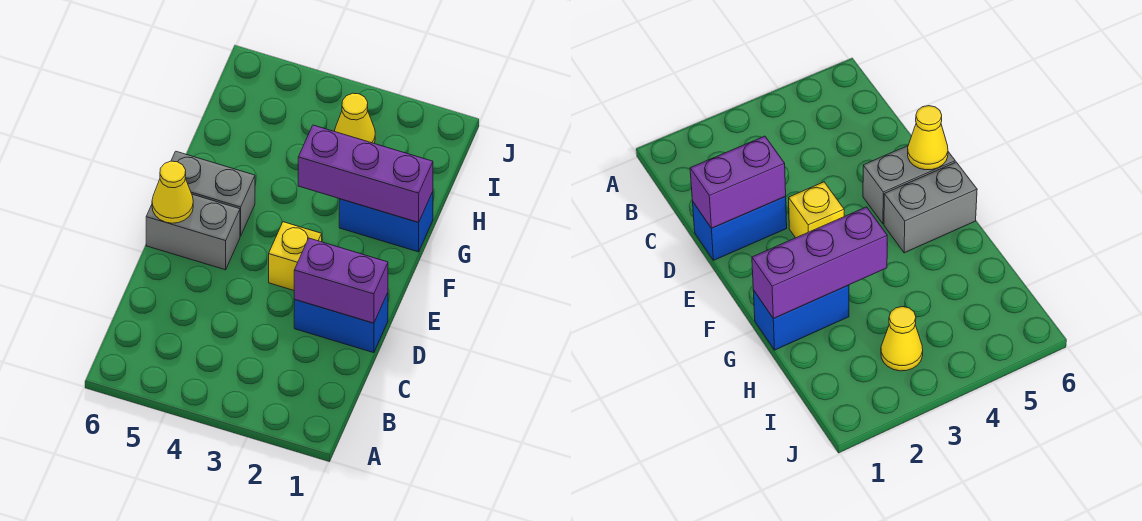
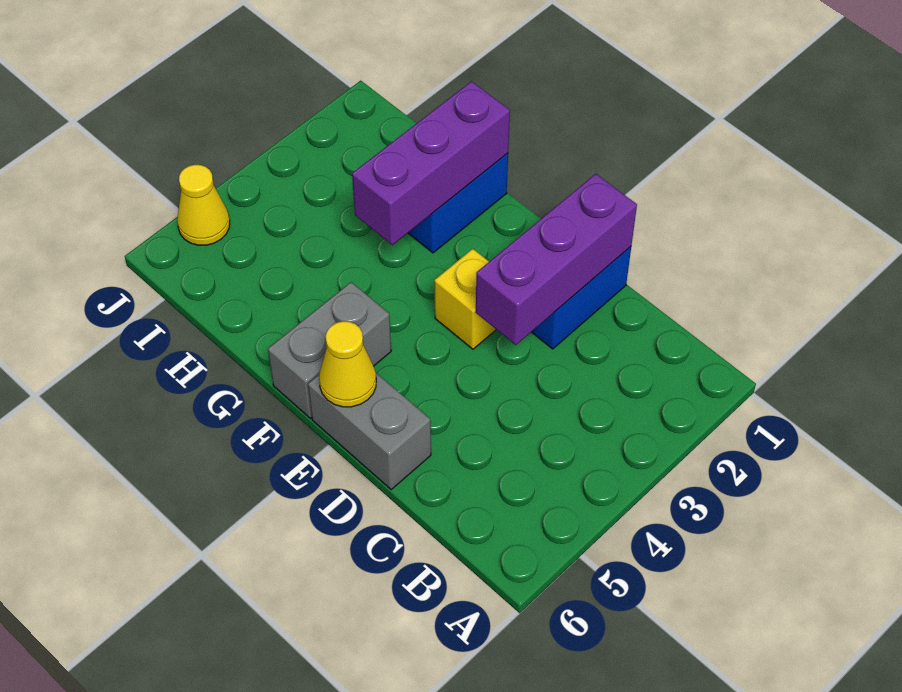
purple 1x2 brick [294,238,388,323] -> purple 1x3 brick [476,174,637,345]
grey 1x2 brick [146,194,240,270] -> grey 1x2 brick turned to [308,373,431,489]
yellow 1x1 cone [335,93,375,143] -> yellow 1x1 cone moved to [177,165,230,245]

